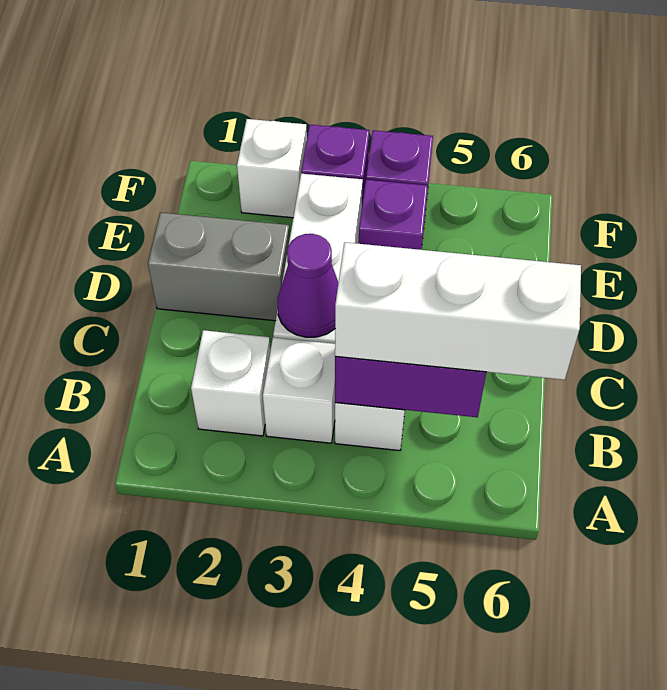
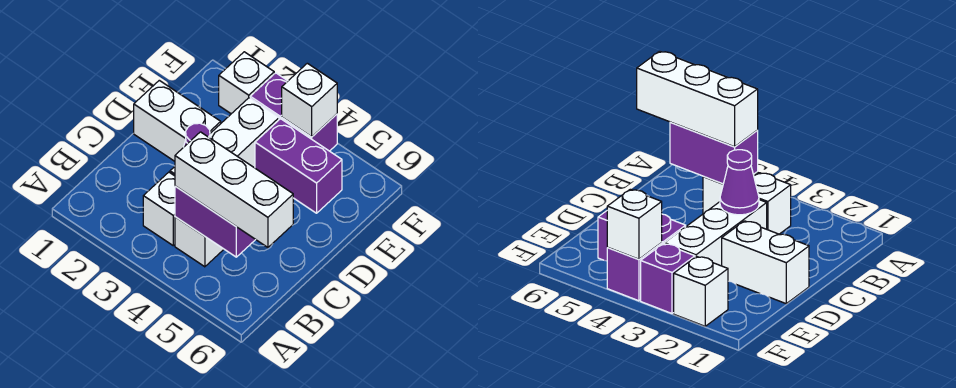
white 1x1 brick [191,330,270,436] -> white 1x1 brick moved to [282,63,337,137]
grey 1x2 brick [148,213,290,321] -> white 1x2 brick [134,80,221,161]
purple 1x1 brick [359,180,428,250] -> purple 1x2 brick [255,119,342,213]

